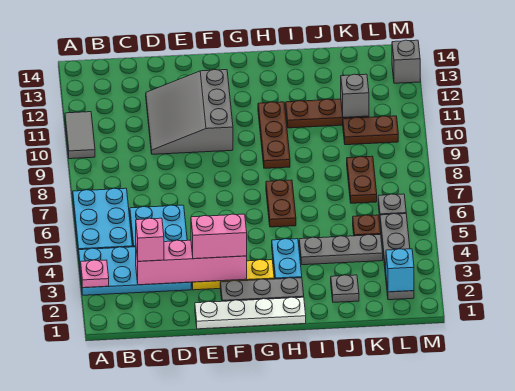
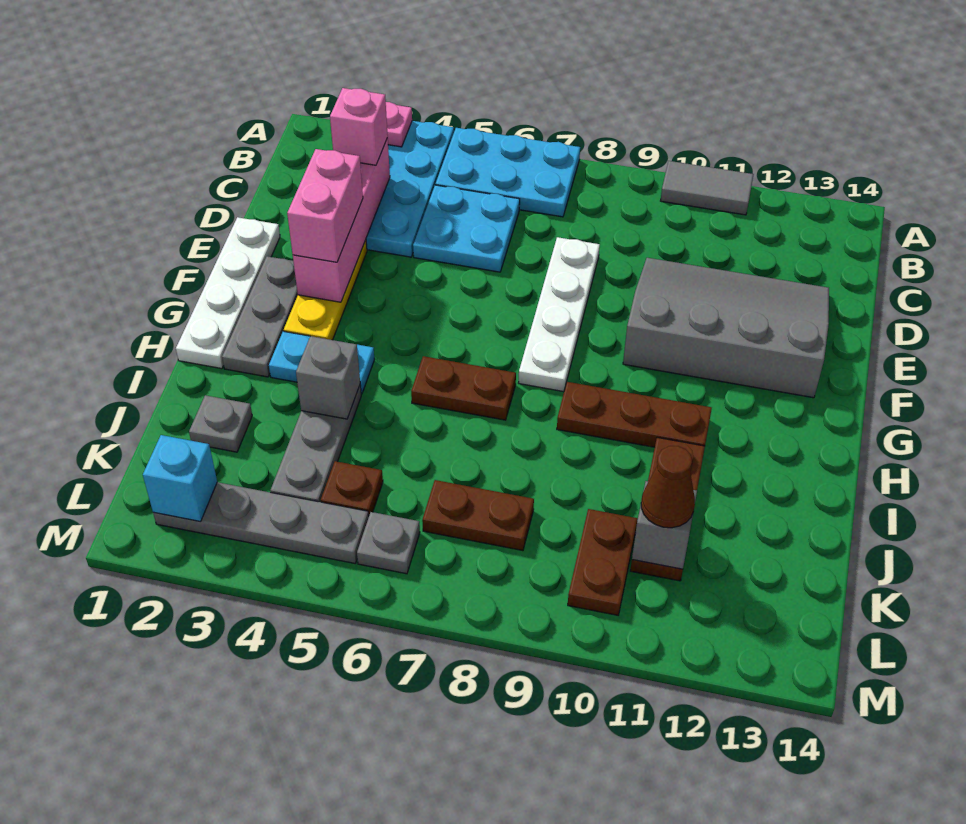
none -> white 1x4 plate [519,237,600,392]
grey 3x3 slope [146,70,233,154] -> grey 3x4 slope [623,258,829,398]
none -> brown 1x1 cone [641,446,695,528]
grey 1x1 brick [392,40,420,83] -> grey 1x1 brick moved to [296,336,360,419]

